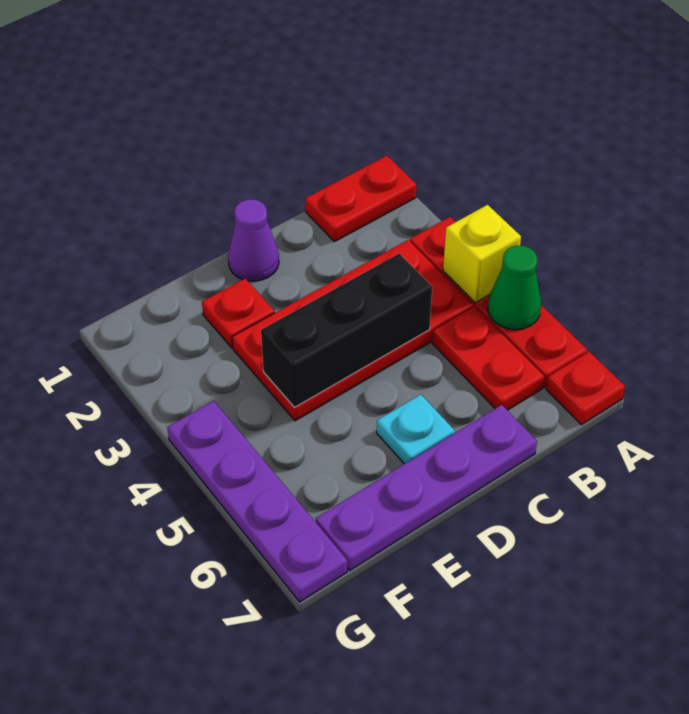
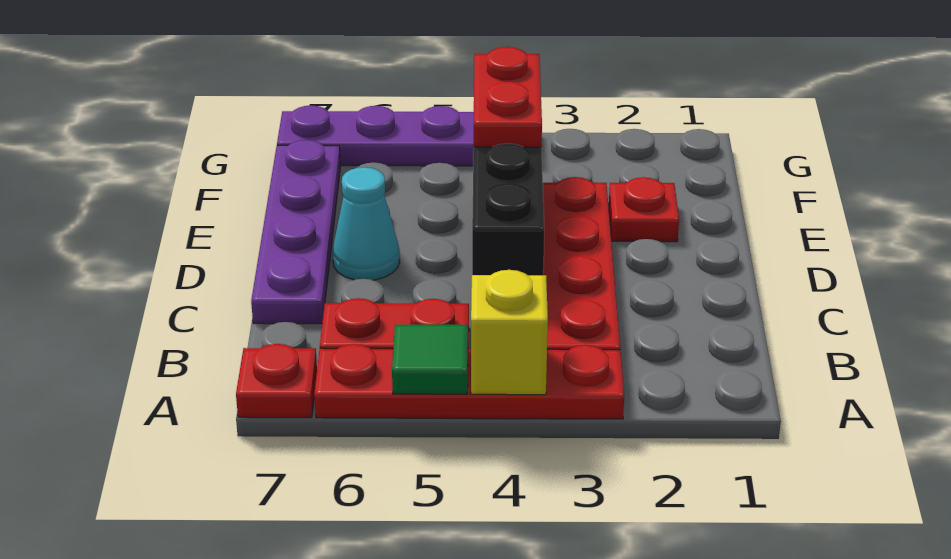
red 1x2 plate [305,156,417,242] -> red 1x2 plate moved to [474,47,542,147]
green 1x1 cone [488,245,541,330] -> green 1x1 tile [392,325,468,394]
purple 1x1 cone [228,199,279,281] -> none
cyan 1x1 plate [377,394,455,464] -> cyan 1x1 cone [333,167,400,280]

